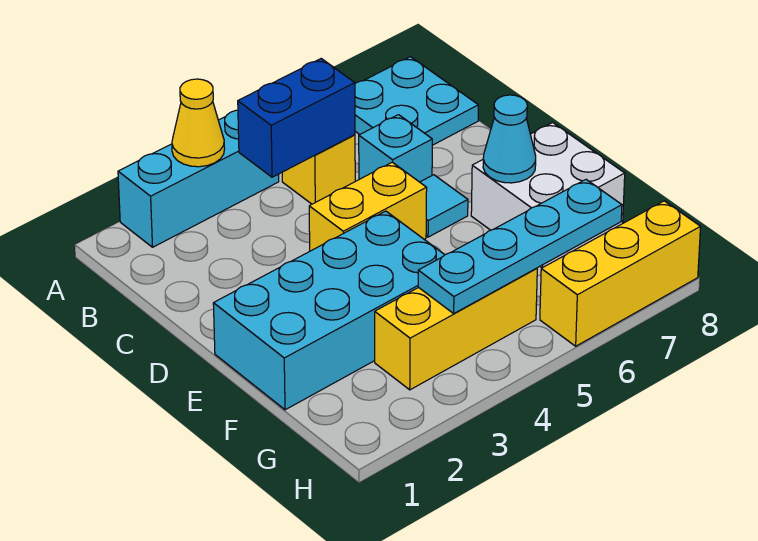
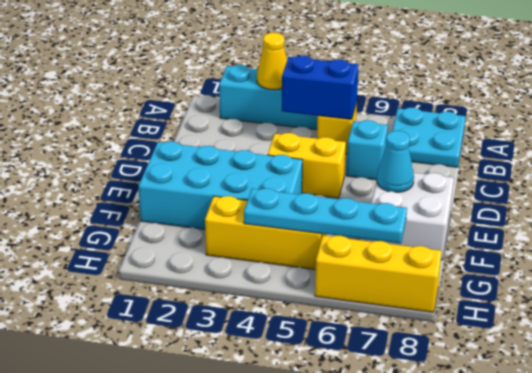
cyan 1x1 tile [420,175,468,237] -> none

